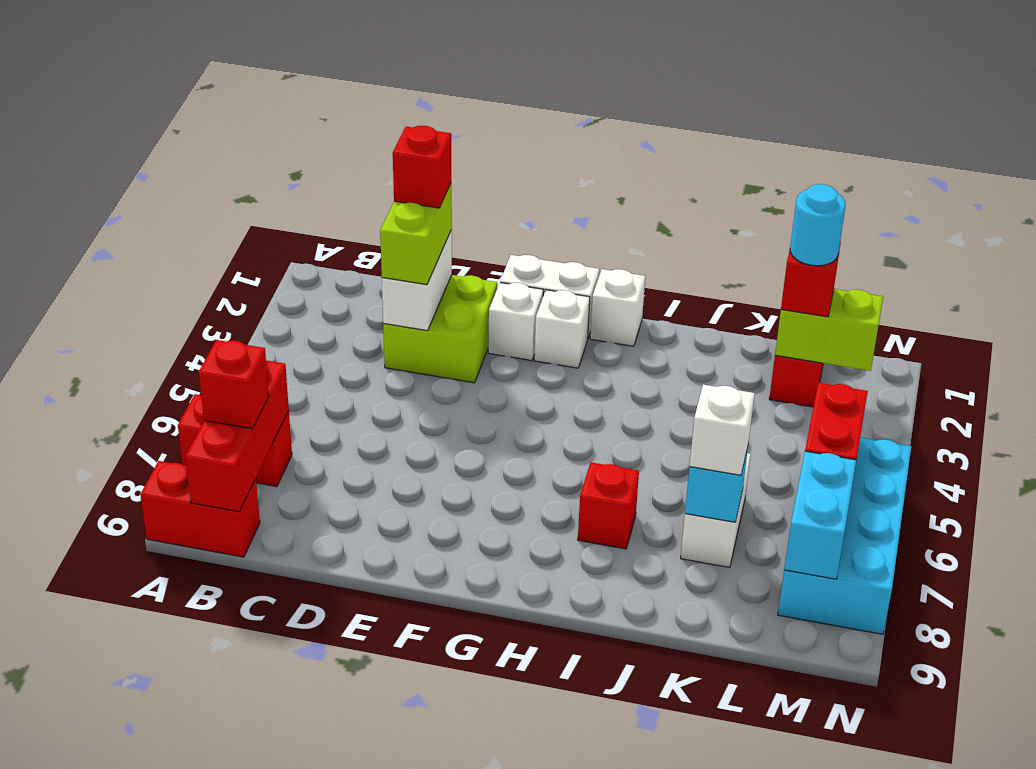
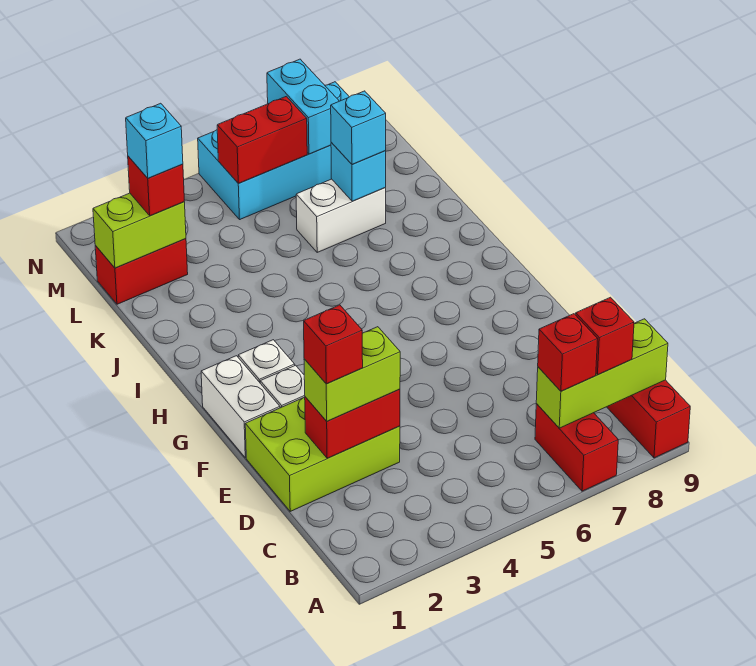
red 1x3 brick [185,360,289,512] -> lime 1x3 brick [536,319,668,428]
lime 2x2 brick [383,275,497,383] -> lime 2x3 brick [245,397,400,511]
white 1x2 brick [382,230,452,331] -> red 1x2 brick [305,389,400,458]
white 1x1 brick [590,269,645,346] -> none
red 1x1 brick [578,462,639,549] -> red 1x1 brick moved to [538,314,598,391]
white 1x1 brick [690,385,755,475] -> cyan 1x1 brick [331,91,386,165]
lime 1x2 brick [775,289,883,371] -> lime 1x2 brick turned to [93,193,186,268]
cyan 1x1 round brick [790,184,846,266] -> cyan 1x1 brick [126,103,183,178]
cyan 1x2 brick [784,451,856,579] -> cyan 1x2 brick turned to [267,59,339,154]

